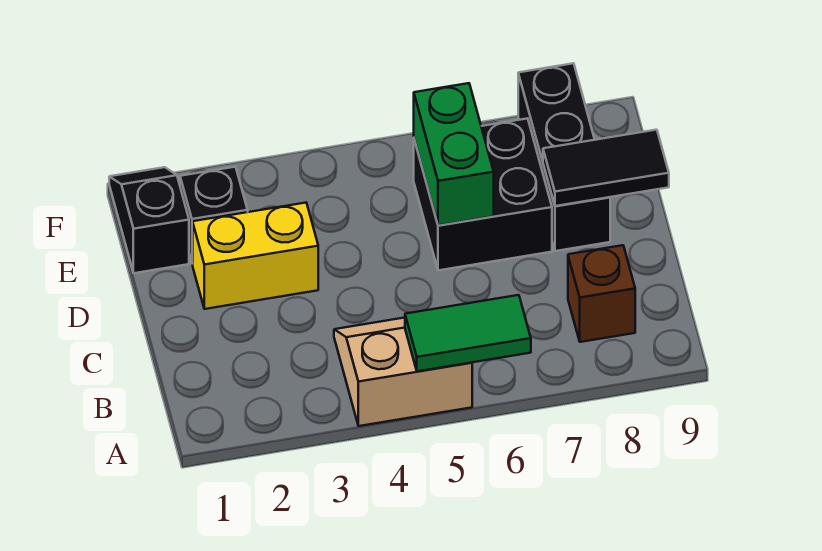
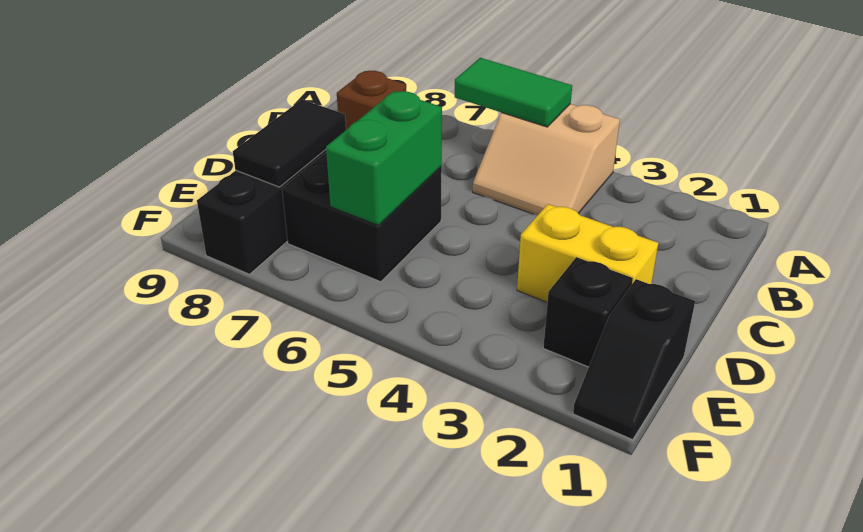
black 1x2 tile [543,130,669,206] -> black 1x2 tile turned to [233,100,346,187]

